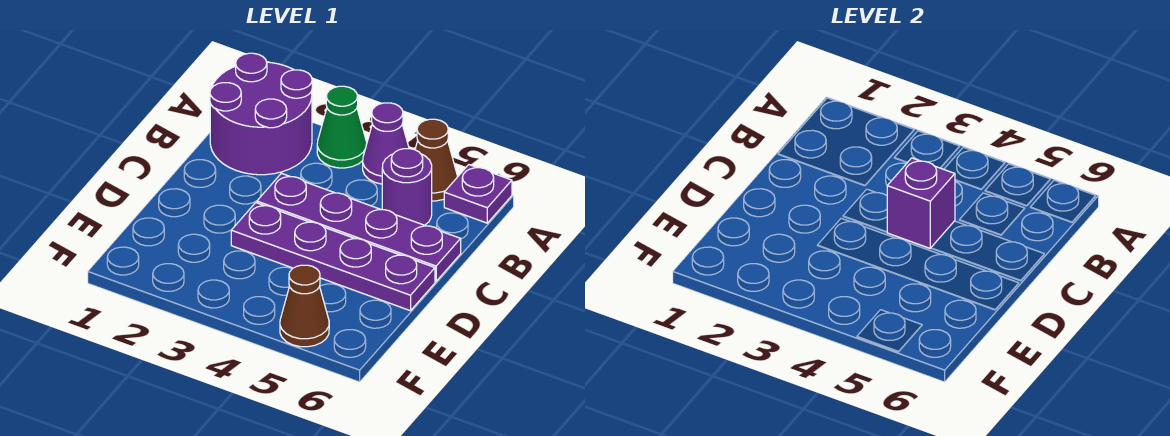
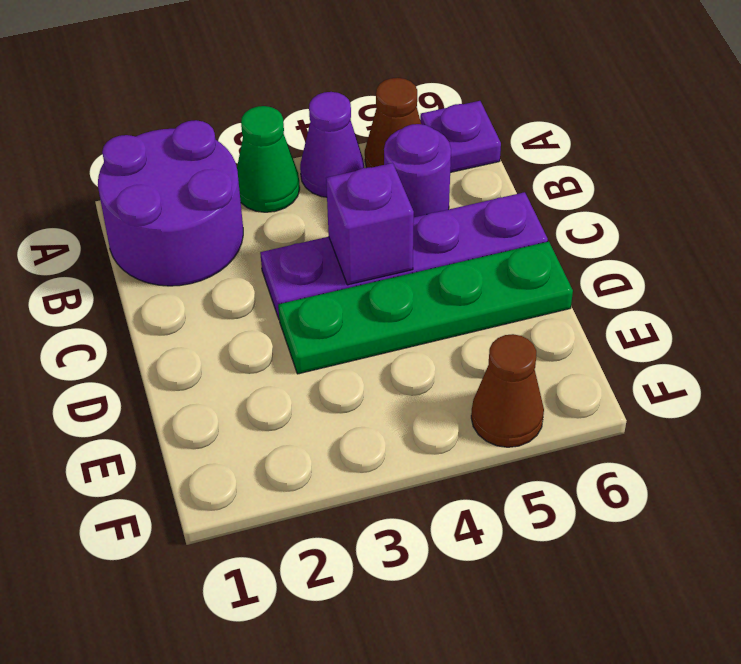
purple 1x4 plate [231,203,435,311] -> green 1x4 plate [278,242,573,374]

